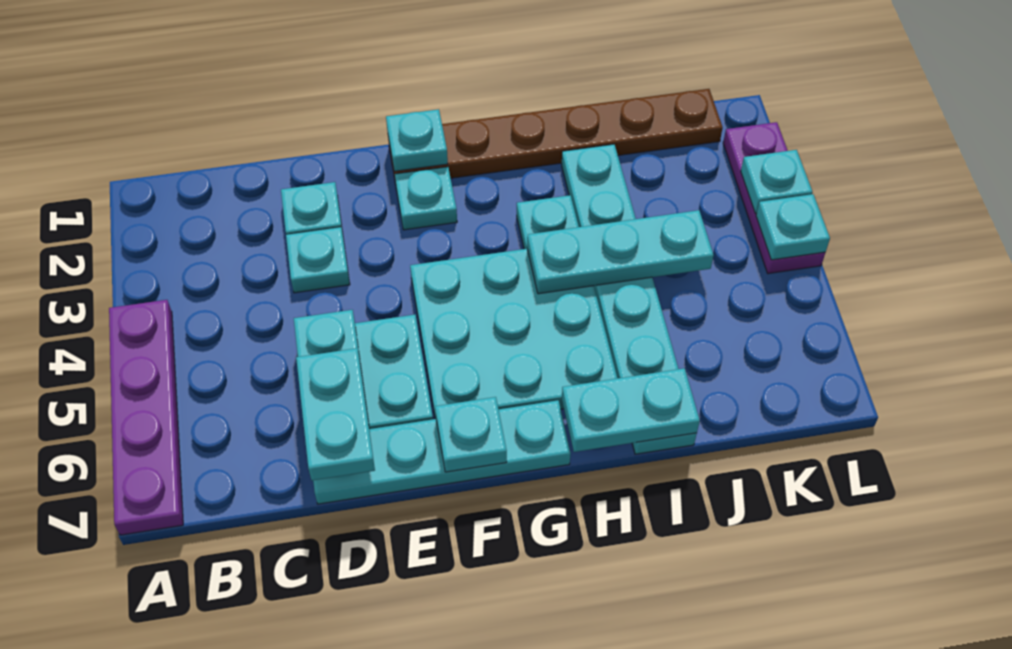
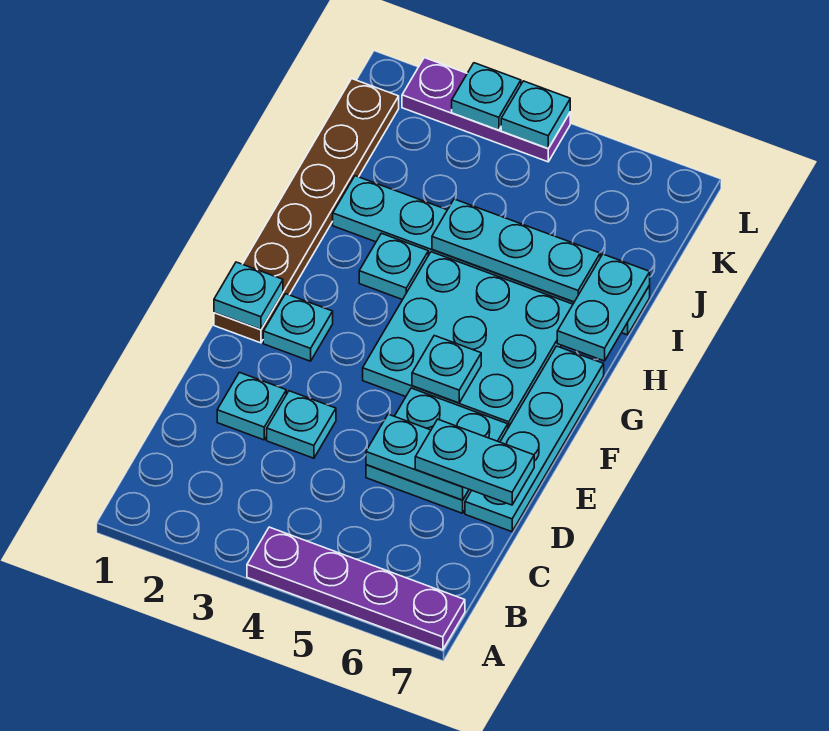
cyan 1x1 plate [435,397,507,472] -> cyan 1x1 plate moved to [412,335,481,403]
cyan 1x3 plate [527,210,714,294] -> cyan 1x3 plate turned to [432,199,600,302]

